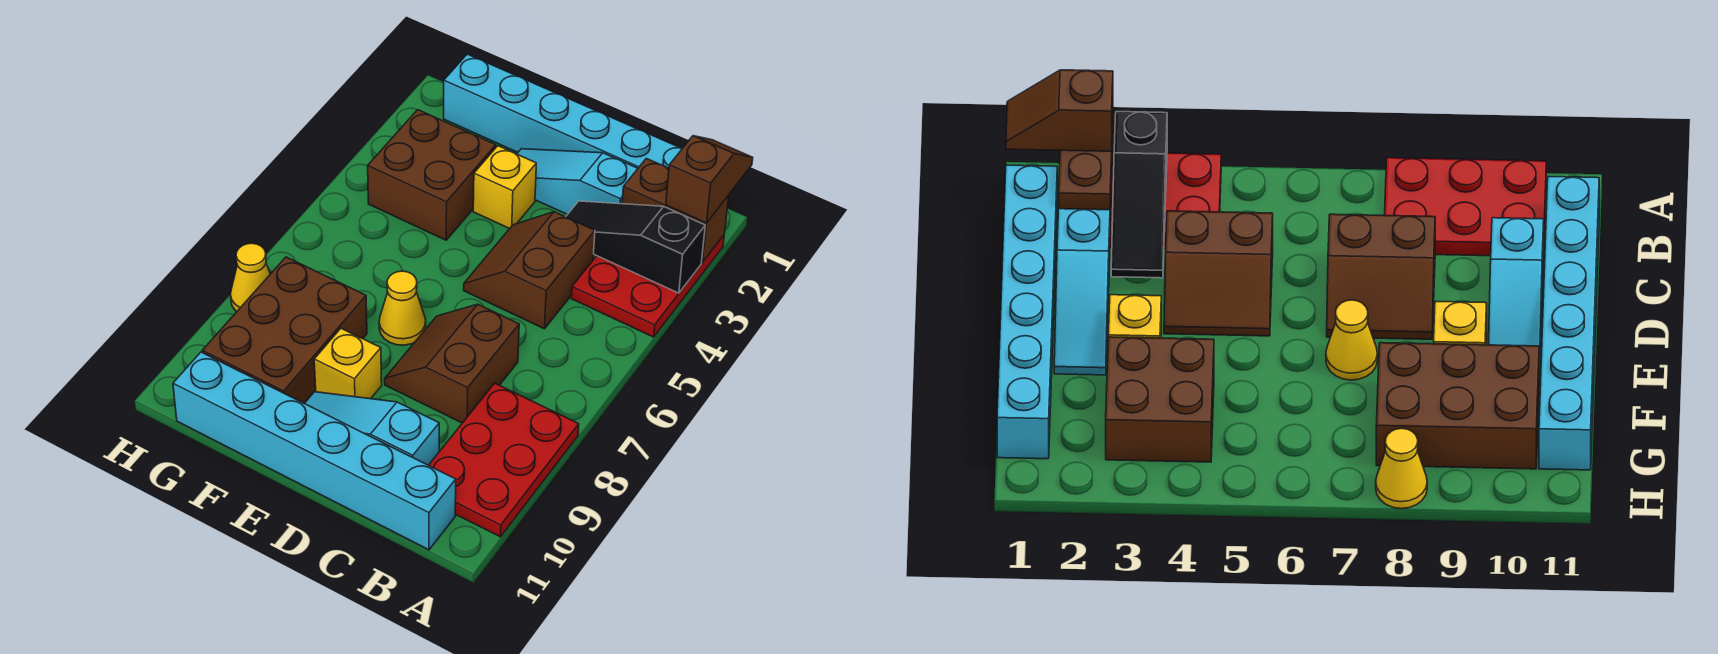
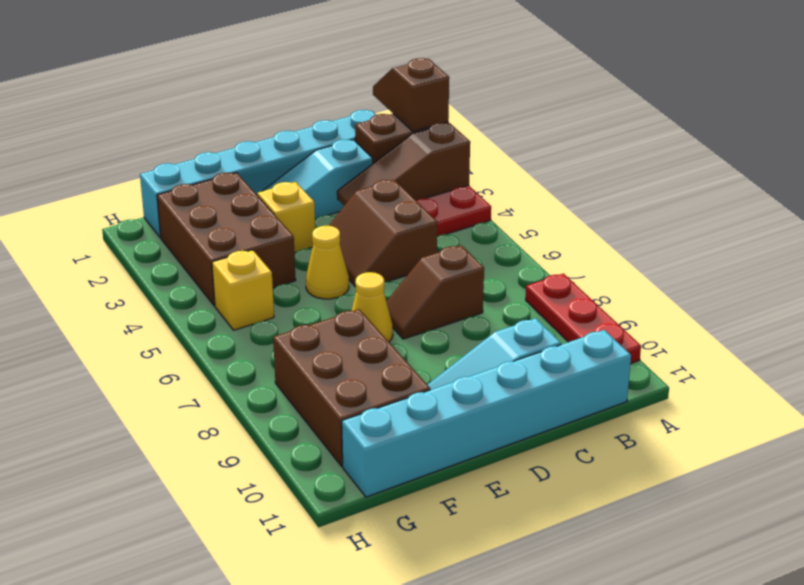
black 1x3 slope [566,201,705,293] -> brown 1x3 slope [337,123,470,206]
red 2x3 plate [429,383,579,537] -> red 1x3 plate [526,274,641,363]
brown 2x2 slope [385,304,519,423] -> brown 1x2 slope [387,245,484,339]
yellow 1x1 brick [314,328,382,399] -> yellow 1x1 brick moved to [212,250,274,330]
brown 2x2 brick [368,110,496,240] -> brown 2x3 brick [157,173,296,306]
yellow 1x1 cone [230,243,270,311] -> yellow 1x1 cone moved to [306,226,349,299]

